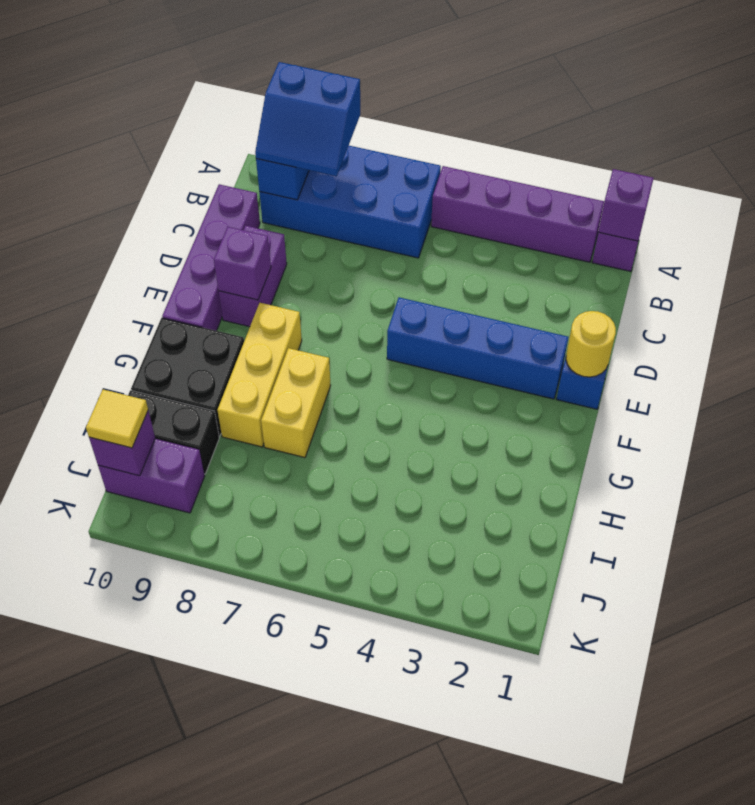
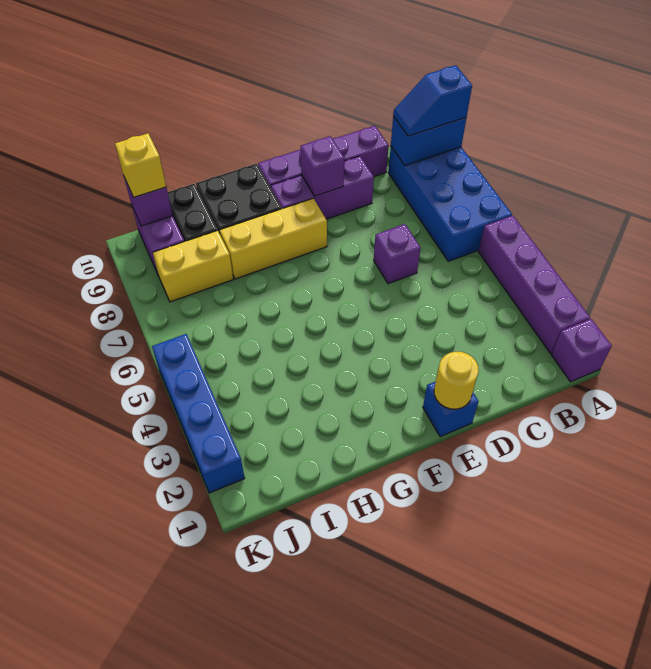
purple 1x1 brick [598,169,654,241] -> purple 1x1 brick moved to [374,224,421,284]
blue 2x2 slope [255,62,360,176] -> blue 1x2 slope [393,65,472,136]
purple 1x2 brick [219,226,287,327] -> purple 1x3 brick [271,156,374,219]
blue 1x4 brick [387,297,568,399] -> blue 1x4 brick moved to [152,334,245,493]
yellow 1x2 brick [261,348,331,458] -> yellow 1x2 brick moved to [153,230,233,302]
yellow 1x1 tile [86,390,148,448] -> yellow 1x1 brick [115,133,166,197]

